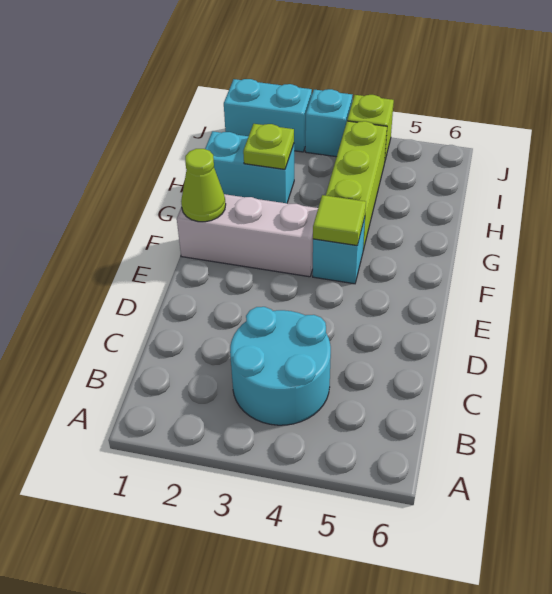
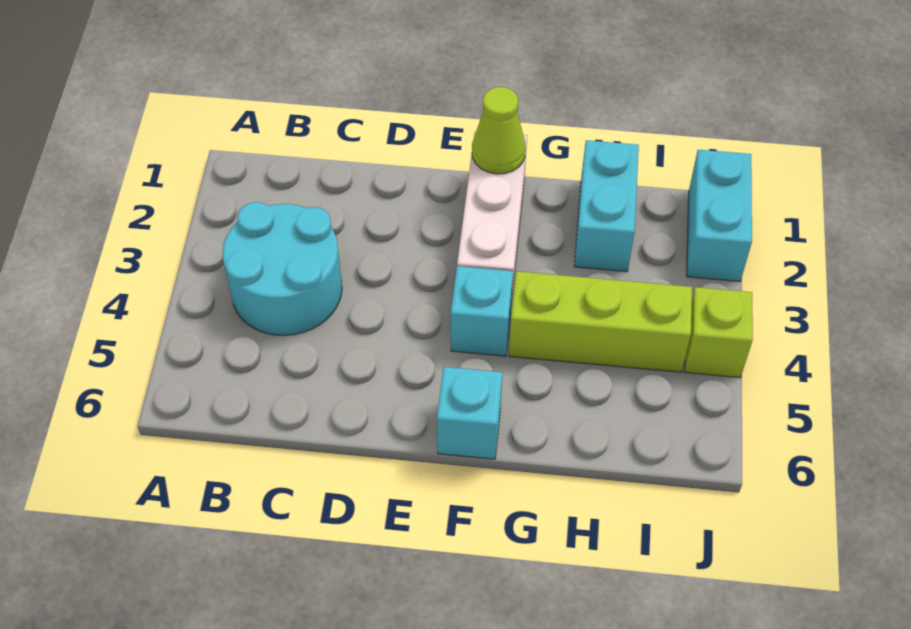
lime 1x1 tile [313,195,366,245] -> none
lime 1x1 plate [243,124,294,169] -> none
cyan 1x1 brick [305,89,352,157] -> cyan 1x1 brick moved to [437,367,502,459]

